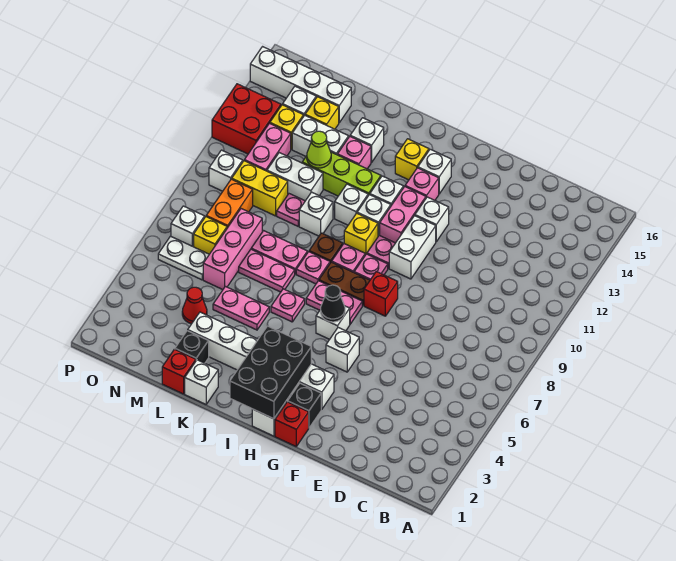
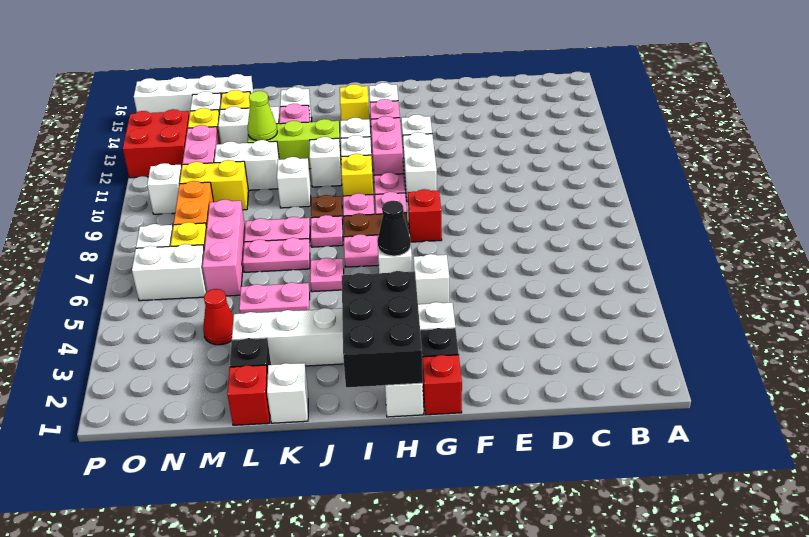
pink 1x1 plate [277,194,305,226] -> none
white 1x2 plate [158,236,209,280] -> white 1x2 brick [132,244,207,301]

